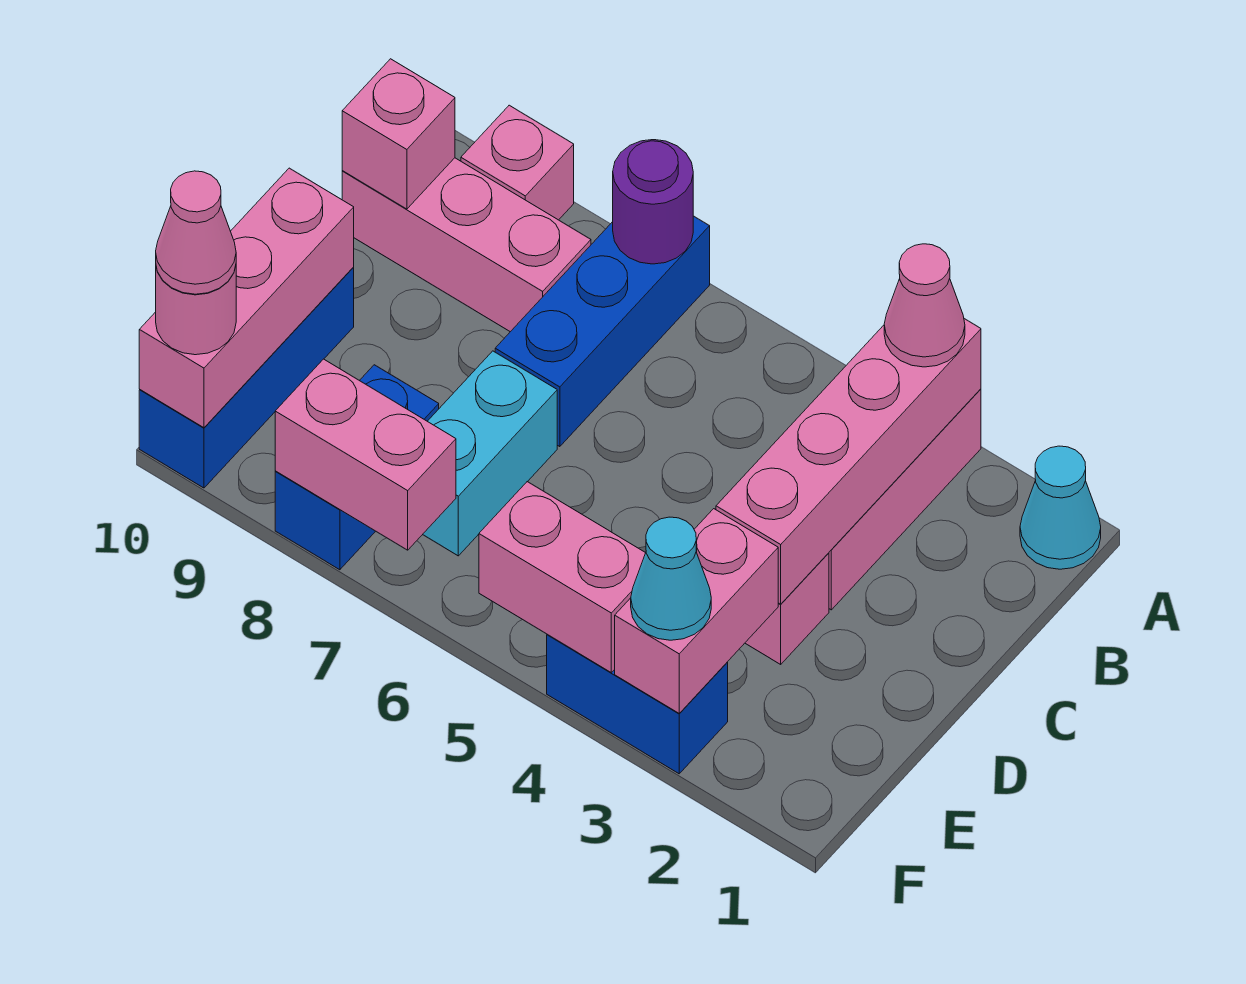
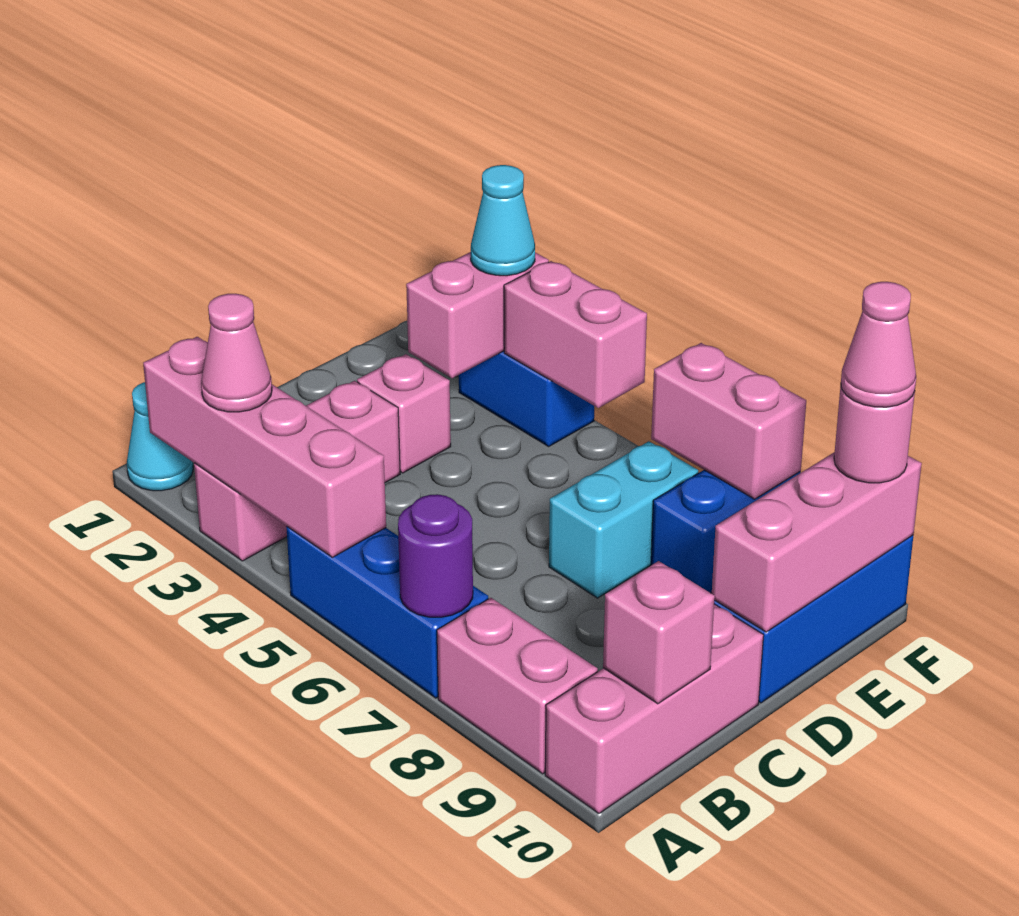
pink 1x4 brick [716,319,981,604] -> pink 1x4 brick turned to [143,337,386,557]
blue 1x3 brick [495,216,710,447] -> blue 1x3 brick turned to [286,527,488,698]
pink 1x1 brick [461,105,574,220] -> pink 1x2 brick [437,598,598,774]
pink 1x3 brick [342,158,591,332] -> pink 1x3 brick turned to [545,604,764,813]

